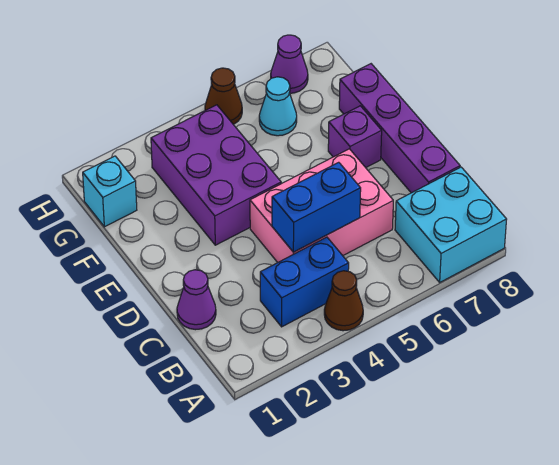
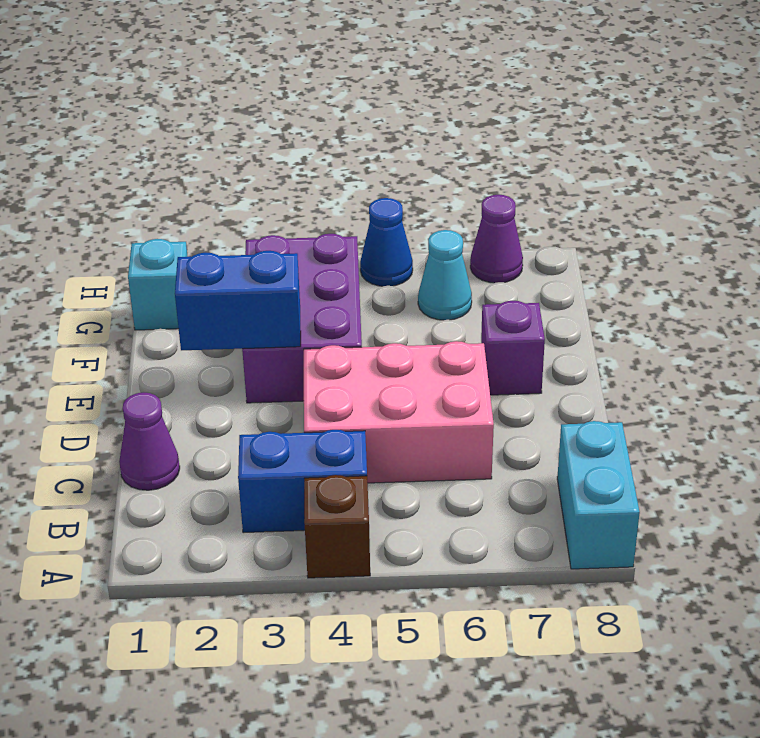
brown 1x1 cone [324,271,363,331] -> brown 1x1 brick [304,475,370,578]
cyan 2x2 brick [395,167,507,282] -> cyan 1x2 brick [557,421,640,569]
blue 1x2 brick [272,162,361,252] -> blue 1x2 brick moved to [175,251,301,350]
purple 1x4 brick [339,64,460,193] -> none
brown 1x1 cone [205,68,242,125] -> blue 1x1 cone [360,198,413,286]

